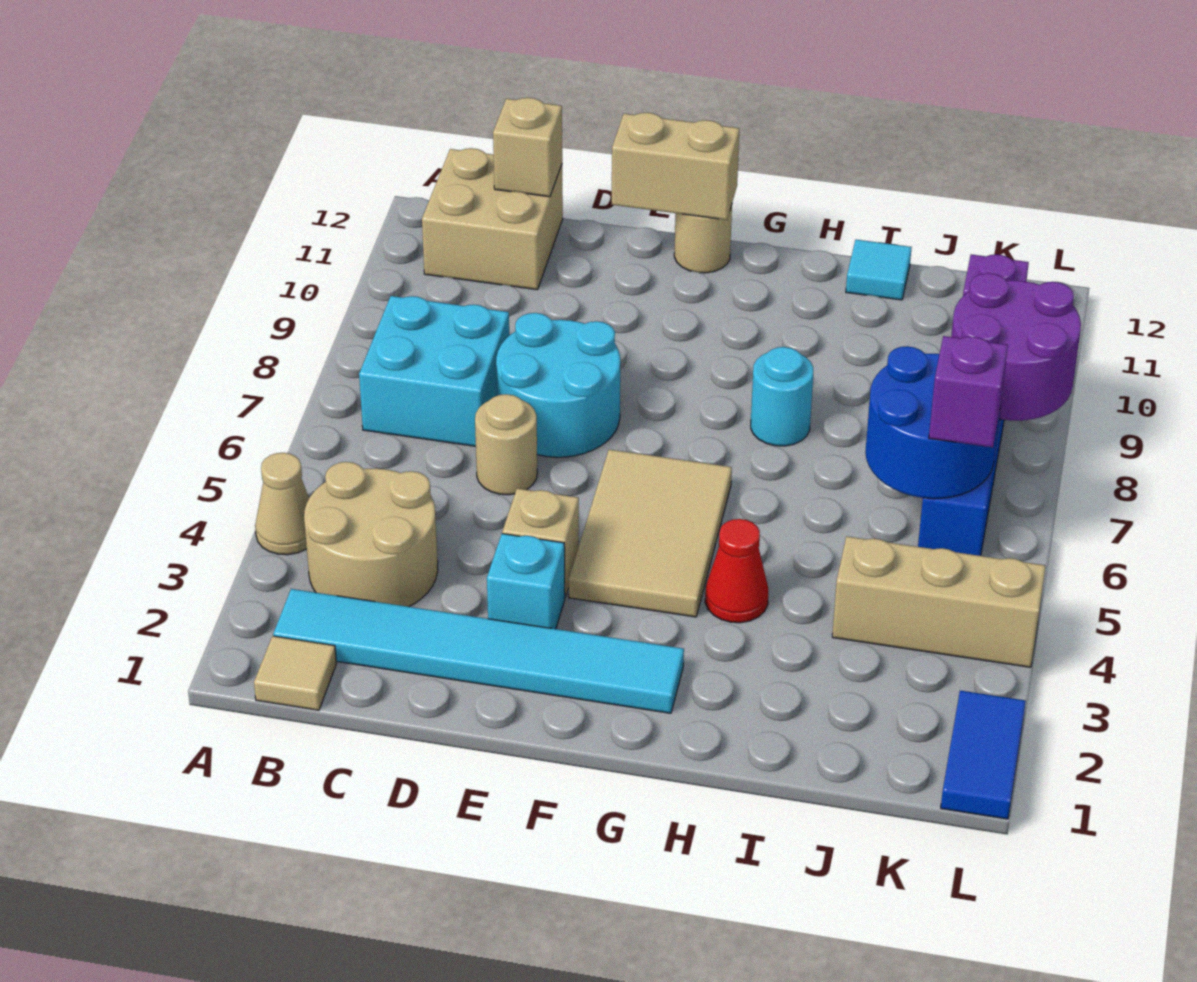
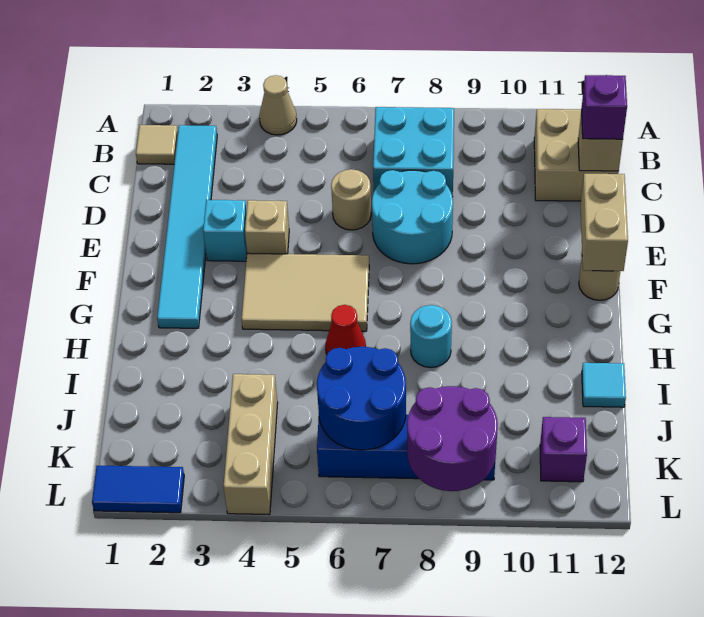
tan 2x2 round brick [304,462,438,607] -> none
red 1x1 cone [705,519,768,623] -> red 1x1 cone moved to [325,305,366,354]
purple 1x1 brick [929,336,1008,447] -> purple 1x1 brick moved to [582,75,627,139]

